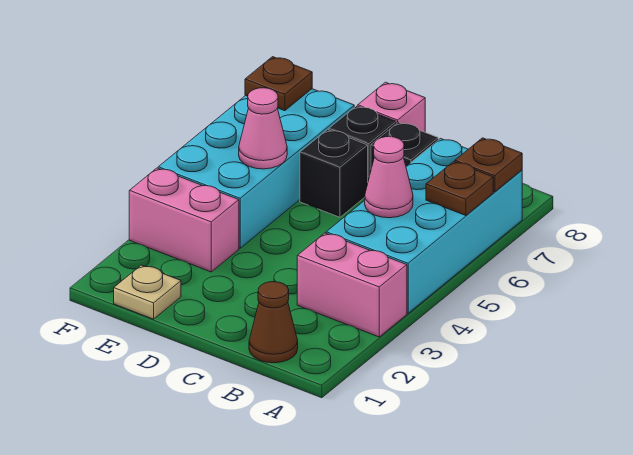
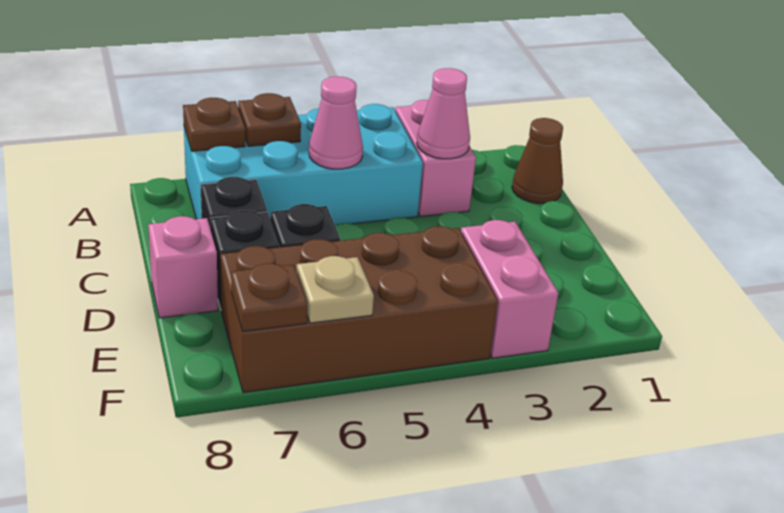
tan 1x1 plate [114,265,181,319] -> tan 1x1 plate moved to [297,256,374,323]
cyan 2x4 brick [158,89,354,248] -> brown 2x4 brick [220,226,498,393]
pink 1x1 cone [239,88,287,169] -> pink 1x1 cone moved to [417,68,470,159]

